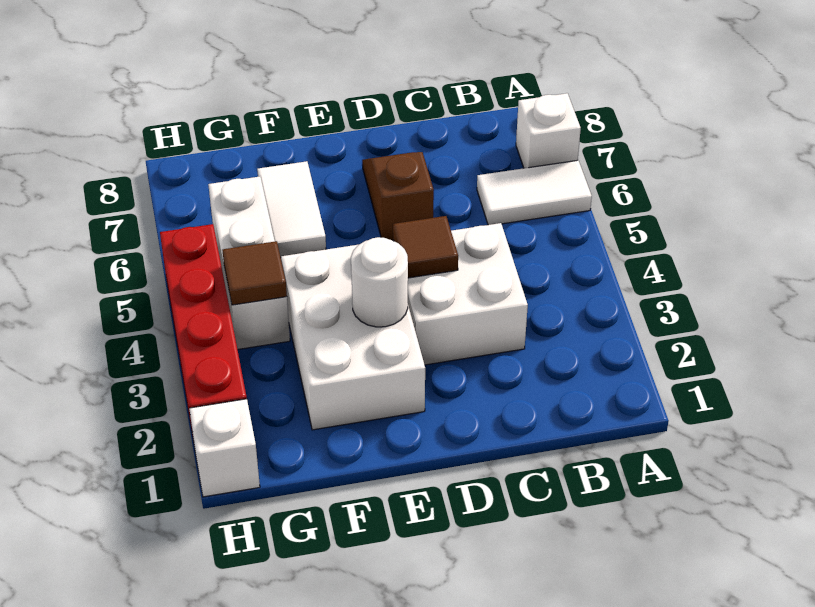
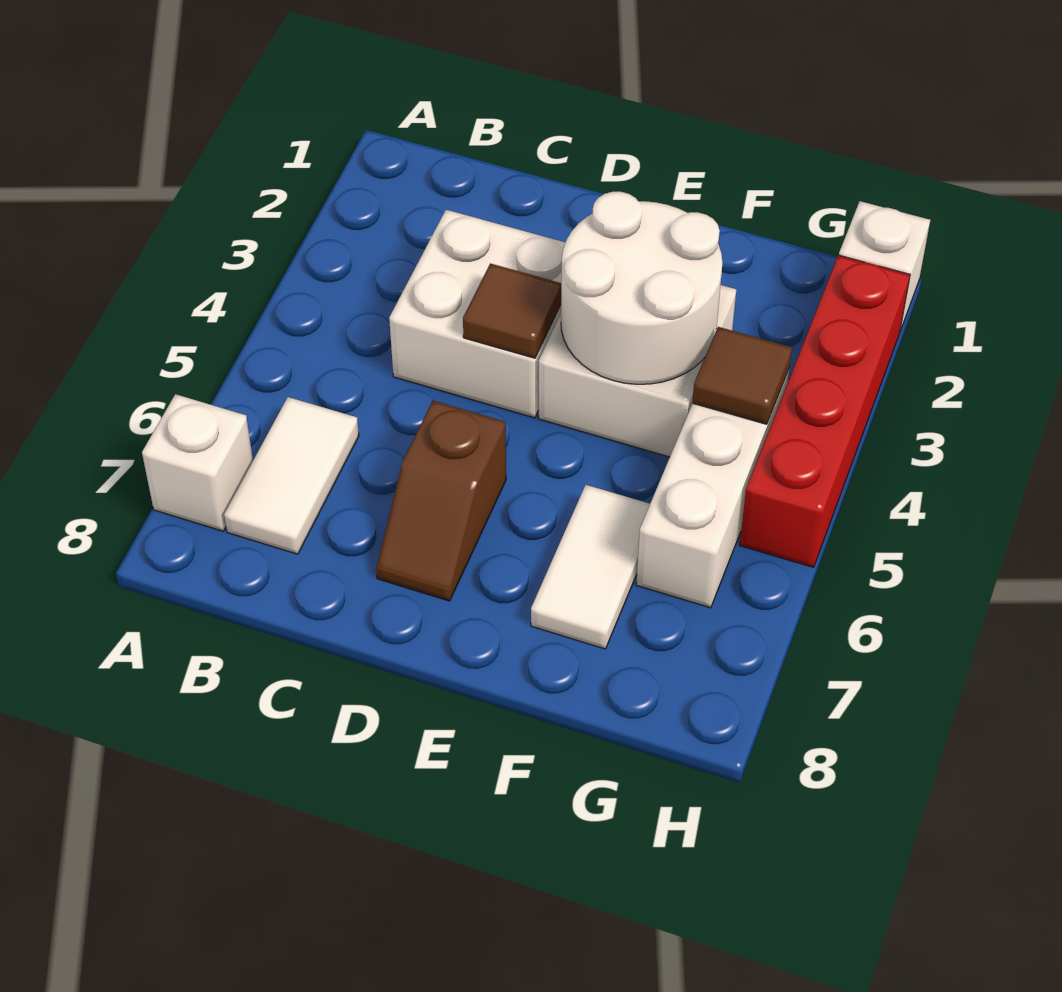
white 1x2 tile [477,160,592,225] -> white 1x2 tile turned to [224,397,359,554]
white 2x3 brick [281,245,425,430] -> white 2x2 brick [539,285,736,457]
white 1x1 round brick [351,237,408,327] -> white 2x2 round brick [561,192,723,384]

